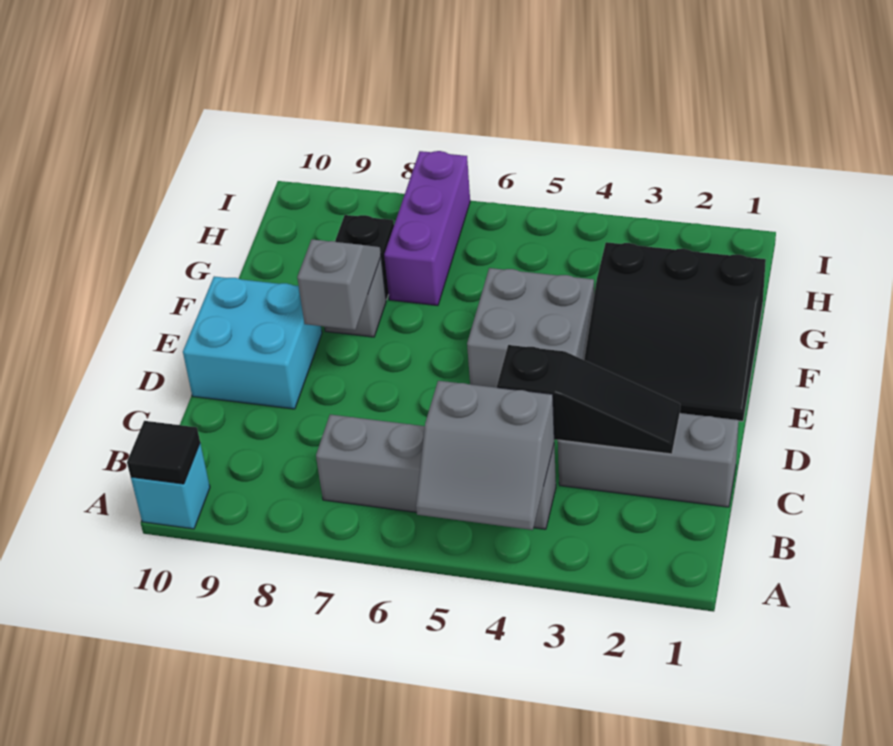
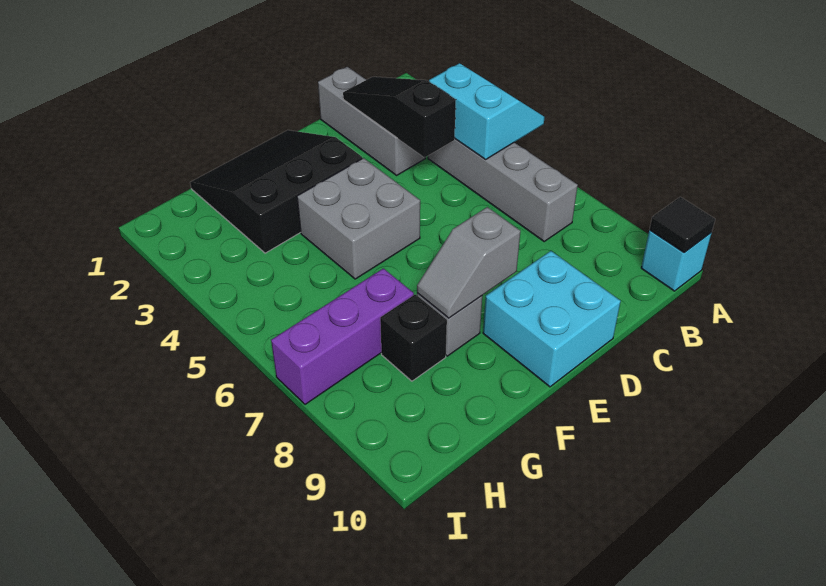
grey 2x2 slope [416,381,554,530] -> cyan 2x2 slope [429,63,545,160]
black 3x3 slope [584,242,766,421] -> black 3x3 slope turned to [190,130,362,253]

